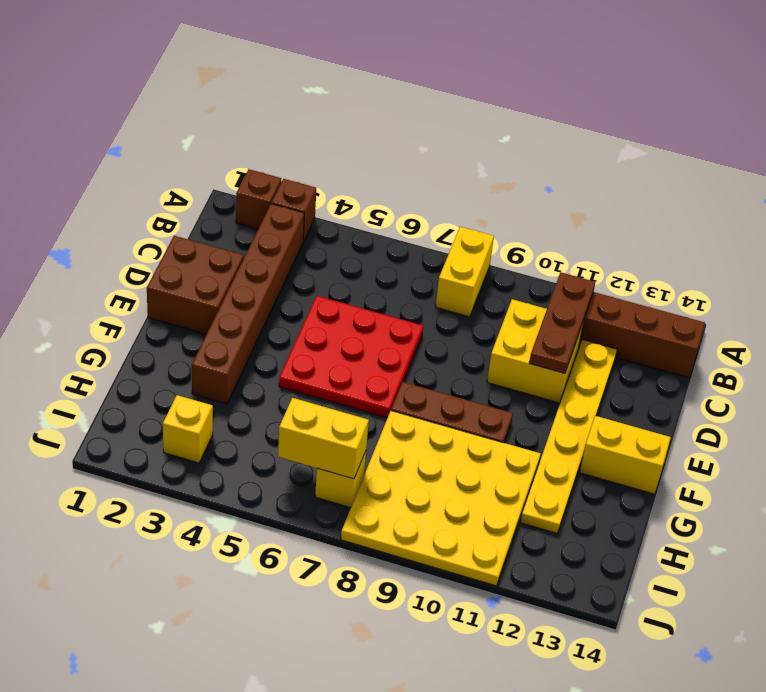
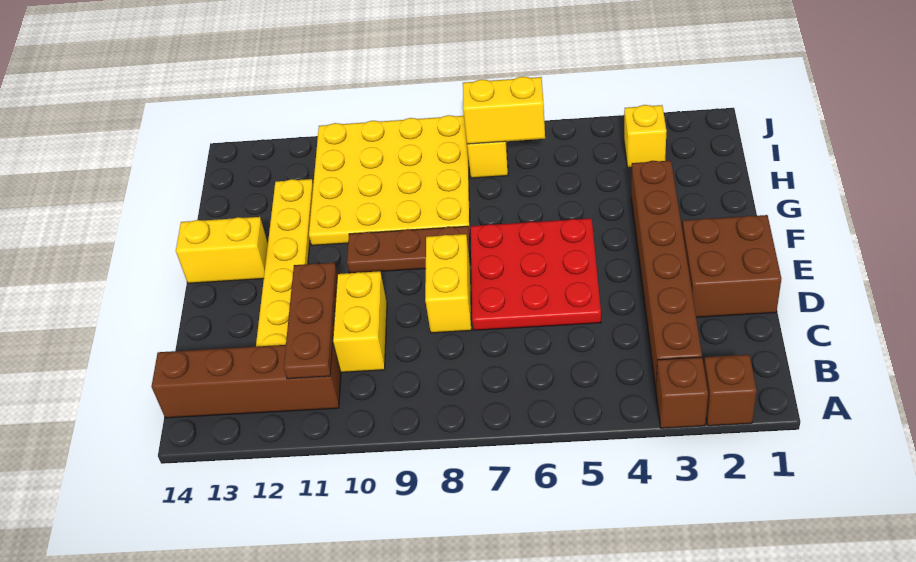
yellow 1x2 brick [436,227,494,317] -> yellow 1x2 brick moved to [425,234,471,333]

